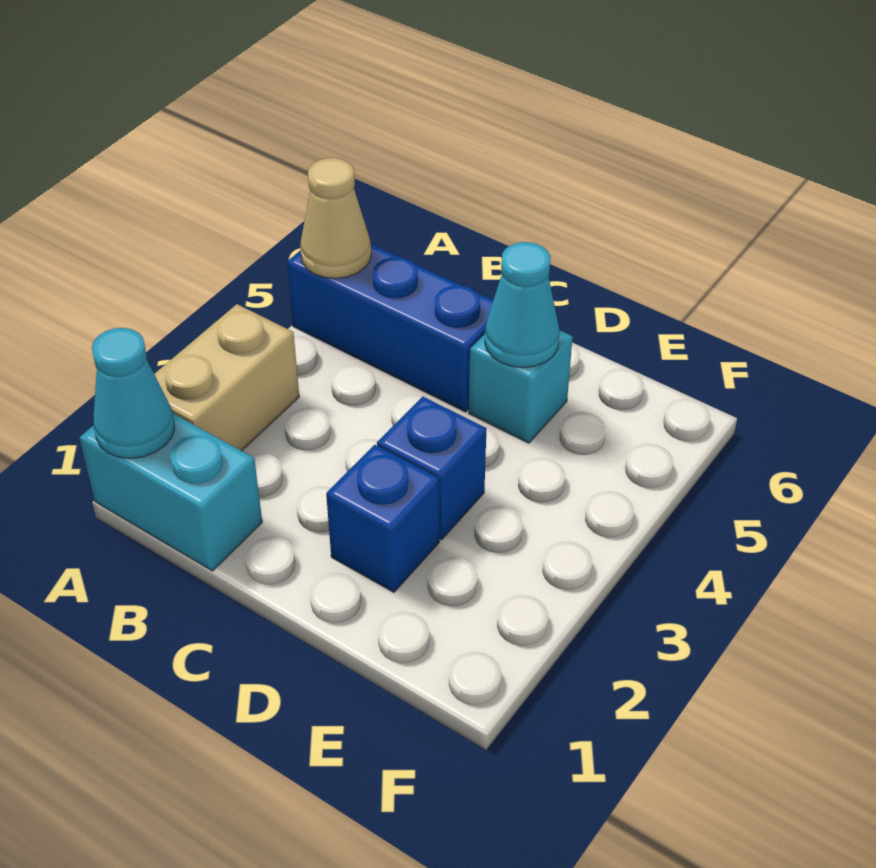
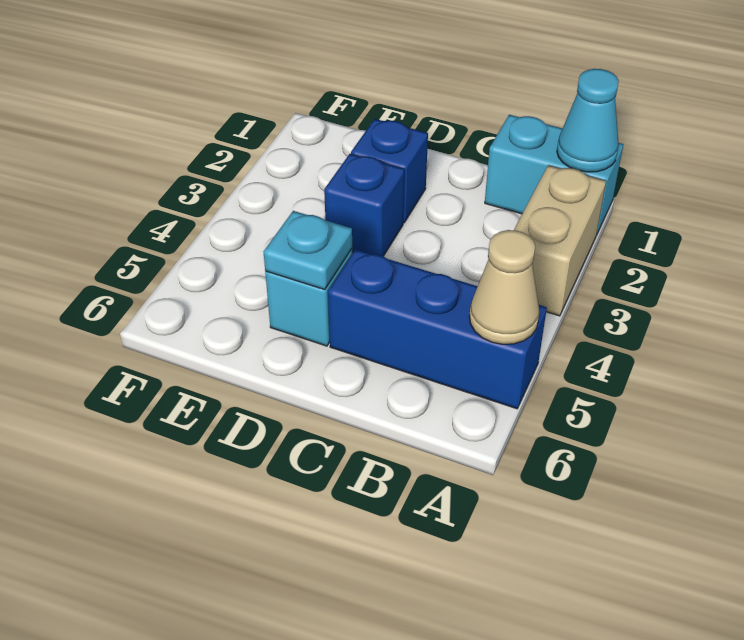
cyan 1x1 cone [485,242,559,368] -> cyan 1x1 plate [264,211,352,290]

